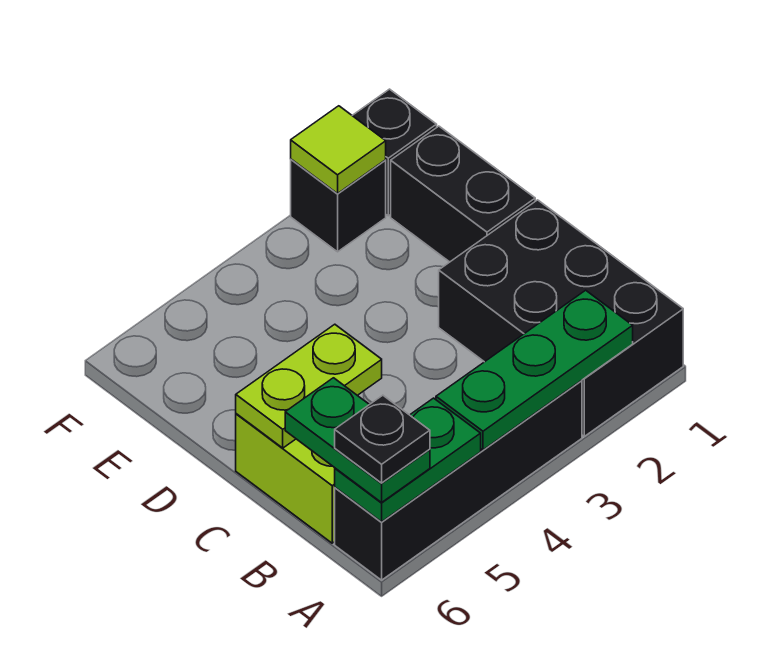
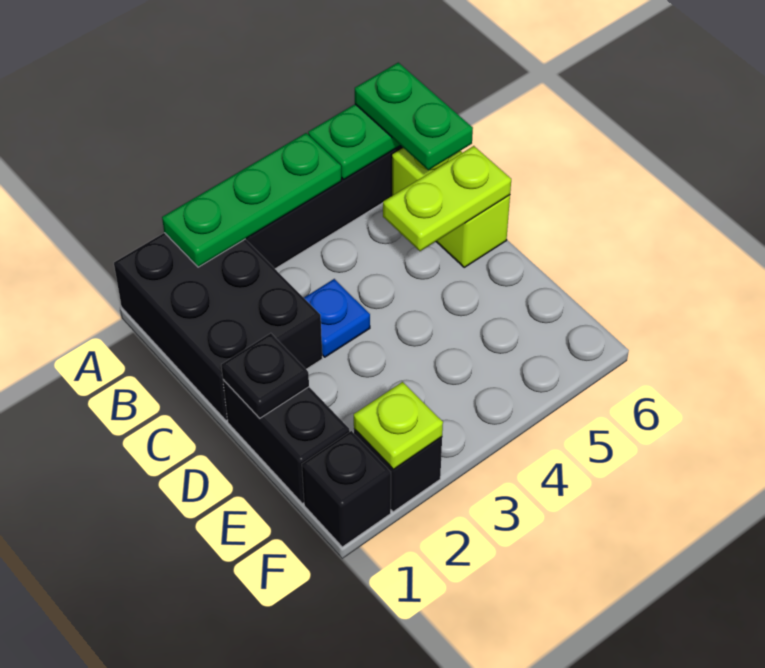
black 1x1 plate [335,395,430,483] -> black 1x1 plate moved to [221,333,309,418]
none -> blue 1x1 plate [304,279,370,357]
lime 1x1 tile [291,106,386,194] -> lime 1x1 plate [354,382,443,469]

